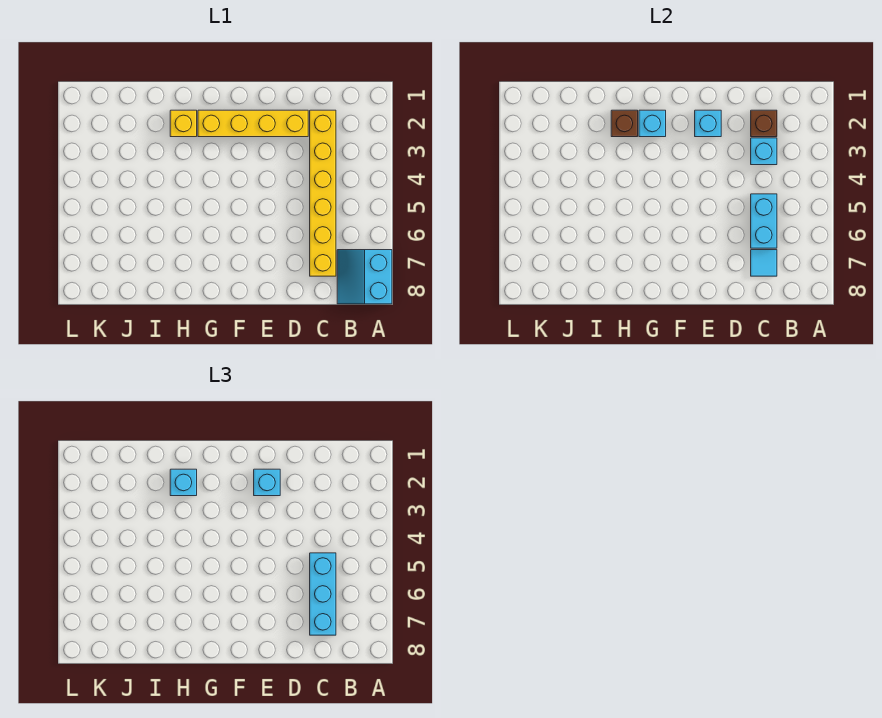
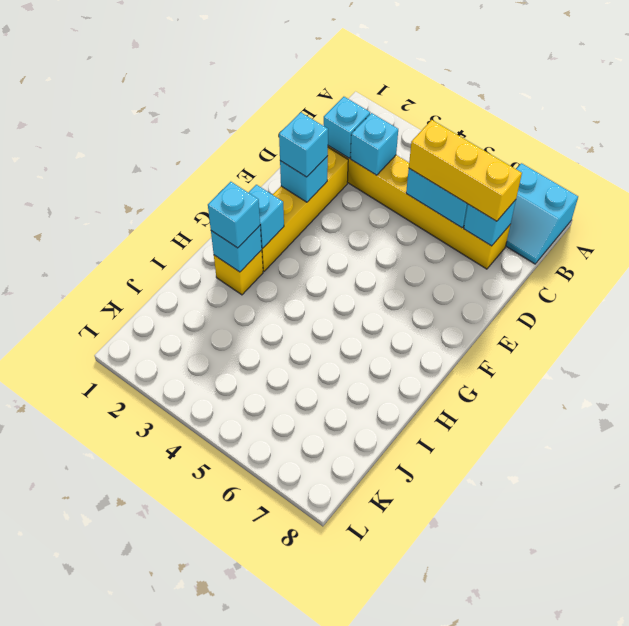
brown 1x1 brick [751,110,777,137] -> cyan 1x1 brick [324,97,370,158]
cyan 1x3 brick [310,553,336,635] -> yellow 1x3 brick [409,120,522,221]
cyan 1x1 tile [751,250,777,276] -> cyan 1x1 brick [464,200,516,246]
brown 1x1 brick [611,110,638,137] -> cyan 1x1 brick [211,226,262,272]

